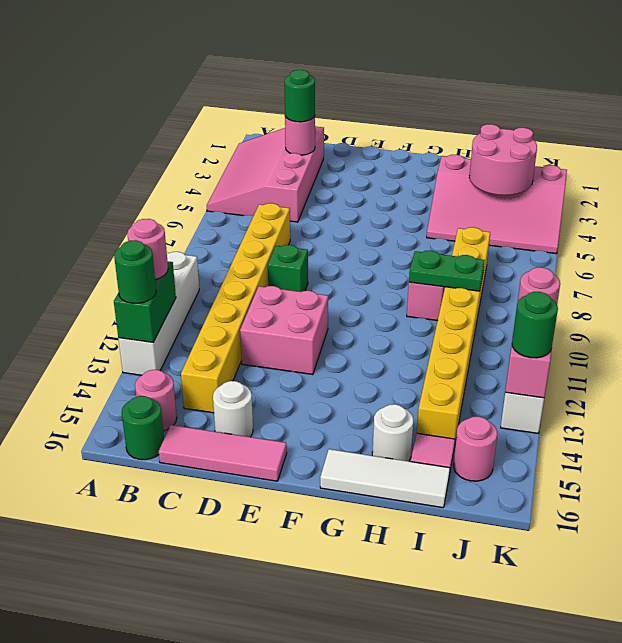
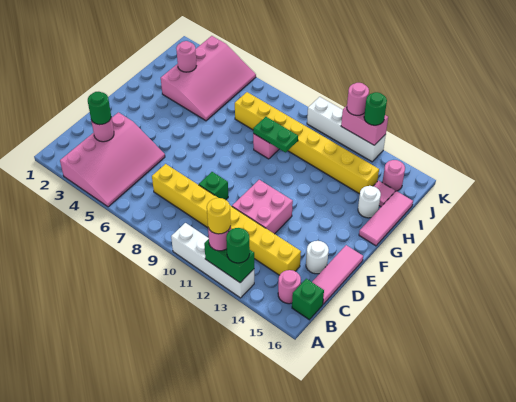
pink 3x4 slope [207,126,324,222] -> pink 3x4 slope turned to [60,112,165,207]
none -> yellow 1x1 round brick [207,198,231,234]
green 1x1 round brick [122,396,164,460] -> green 1x1 brick [292,279,324,320]
white 1x3 tile [320,449,450,508] -> pink 1x3 tile [359,191,413,246]
green 1x2 plate [409,251,485,291] -> green 1x2 plate turned to [253,117,298,152]
pink 2x2 round brick [469,124,537,195] -> pink 1x1 round brick [176,41,196,72]

